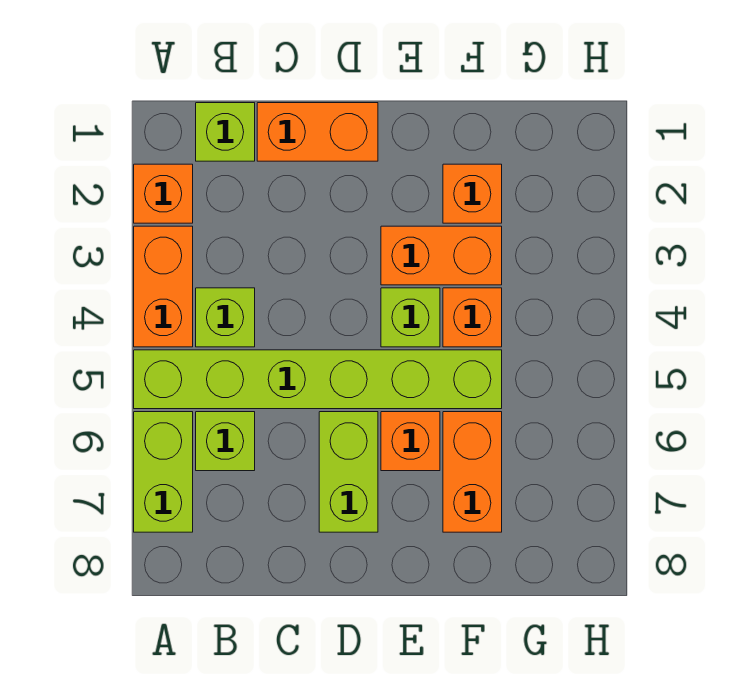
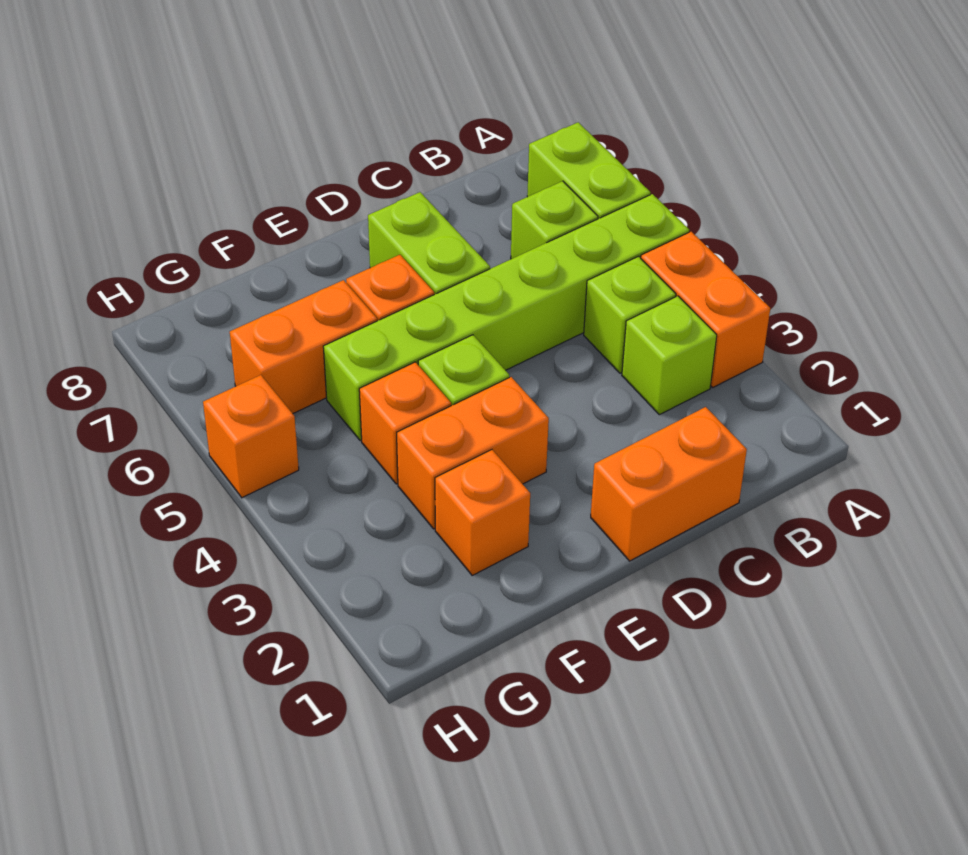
orange 1x1 brick [134,164,193,223] -> orange 1x1 brick moved to [203,375,299,498]
lime 1x1 brick [196,103,255,161] -> lime 1x1 brick moved to [622,296,717,415]
orange 1x2 brick [443,412,502,532] -> orange 1x2 brick turned to [230,280,377,414]

